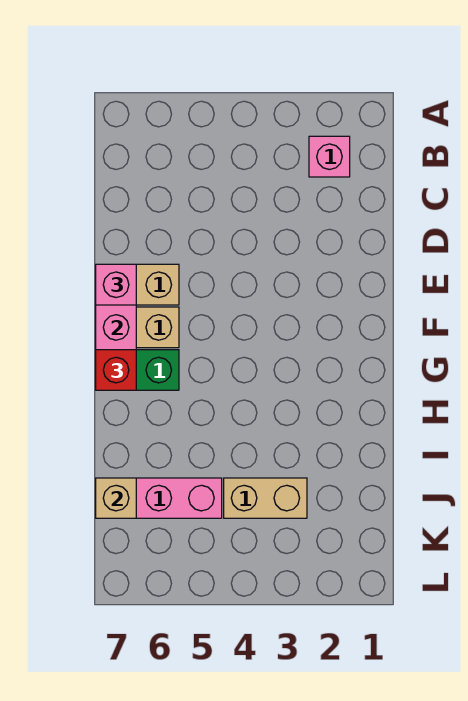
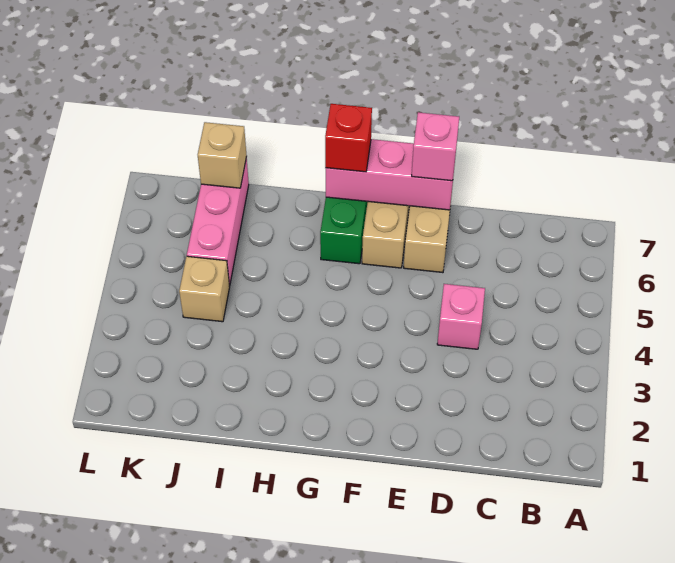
pink 1x1 brick [309,136,350,177] -> pink 1x1 brick moved to [437,284,485,349]
tan 1x2 brick [224,478,307,518] -> tan 1x1 brick [179,256,230,322]

